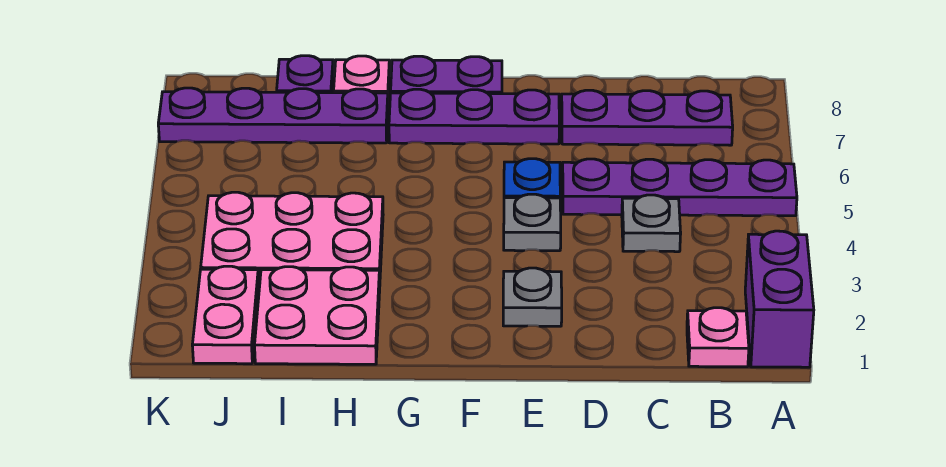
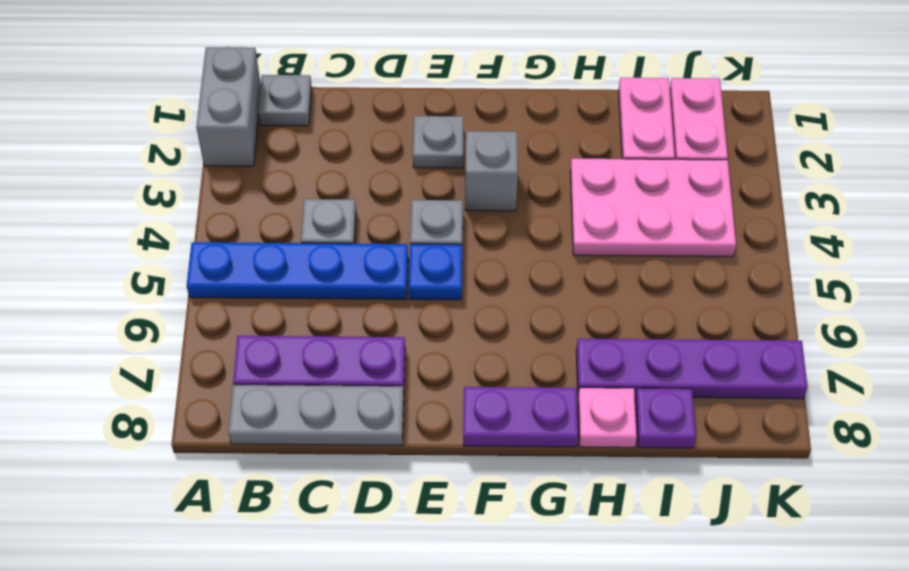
purple 1x2 brick [745,231,814,367] -> grey 1x2 brick [196,47,261,166]
purple 1x4 plate [562,159,797,216] -> blue 1x4 plate [187,242,408,299]
pink 1x1 plate [687,308,749,367] -> grey 1x1 plate [258,75,312,126]
none -> grey 1x3 plate [228,385,404,446]
purple 1x3 plate [389,89,559,144] -> none
none -> grey 1x1 brick [465,131,518,211]
pink 2x2 plate [255,267,380,364] -> pink 1x2 plate [619,78,675,159]

